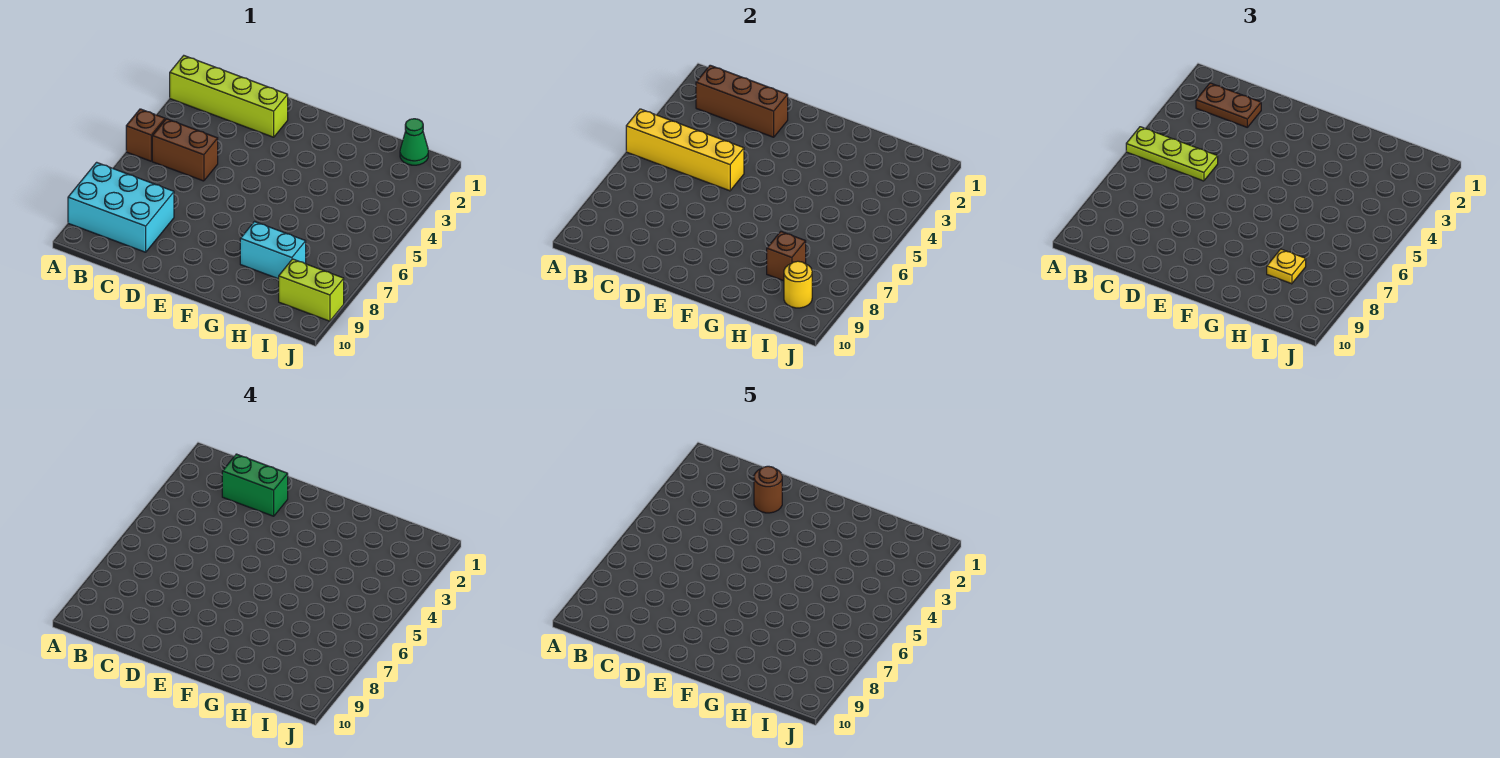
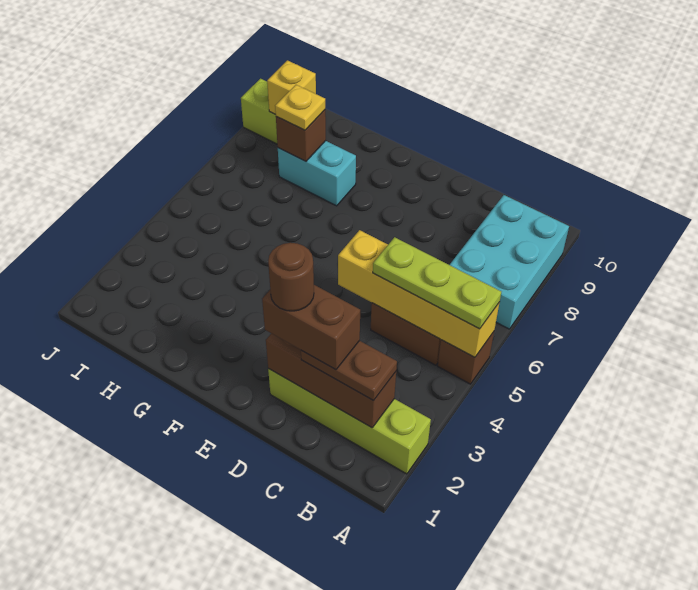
cyan 2x3 brick [68,162,174,252] -> cyan 2x3 brick turned to [450,195,569,329]
green 1x2 brick [222,454,288,516] -> brown 1x2 brick [262,285,360,370]
green 1x1 cone [400,119,428,165] -> none
yellow 1x1 round brick [784,261,812,308] -> yellow 1x1 brick [267,60,316,114]

